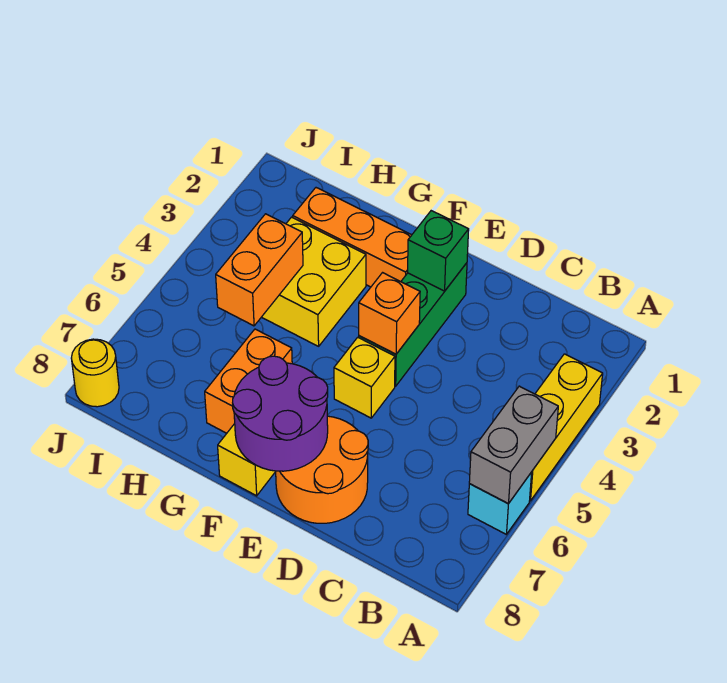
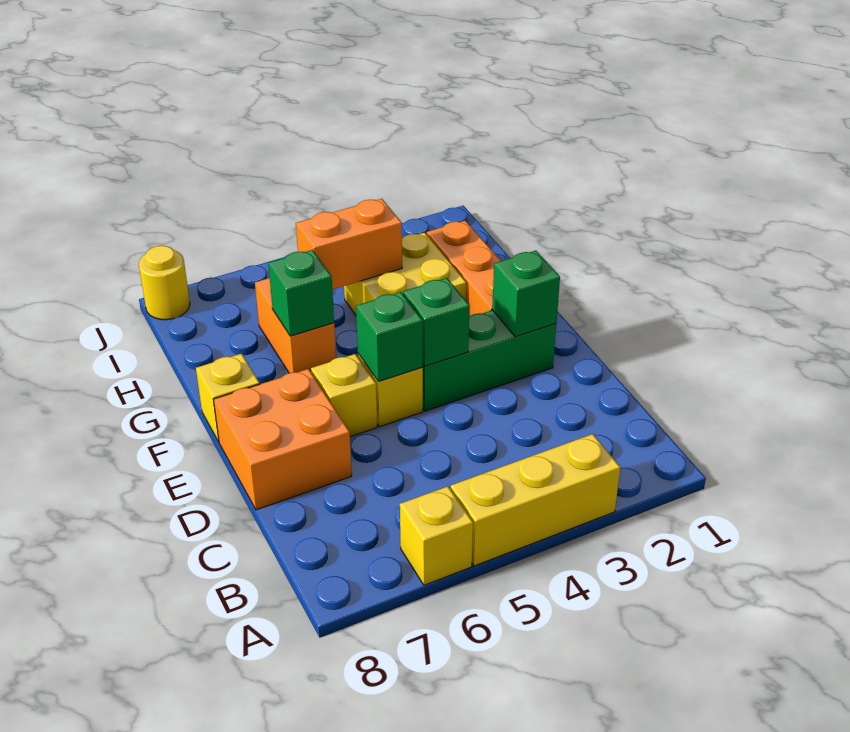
grey 1x2 brick [469,386,558,504] -> none
cyan 1x1 brick [468,472,532,534] -> yellow 1x1 brick [400,487,473,585]
orange 2x2 round brick [276,416,368,523] -> orange 2x2 brick [214,369,352,510]
orange 1x1 brick [359,273,420,354] -> green 1x1 brick [403,278,470,366]
none -> green 1x1 brick [356,292,423,382]
none -> yellow 1x1 brick [311,354,377,437]
purple 2x2 round brick [233,356,328,471] -> none
orange 1x2 brick [205,329,292,433] -> orange 1x2 brick turned to [255,278,336,373]
none -> green 1x1 brick [268,250,334,336]

